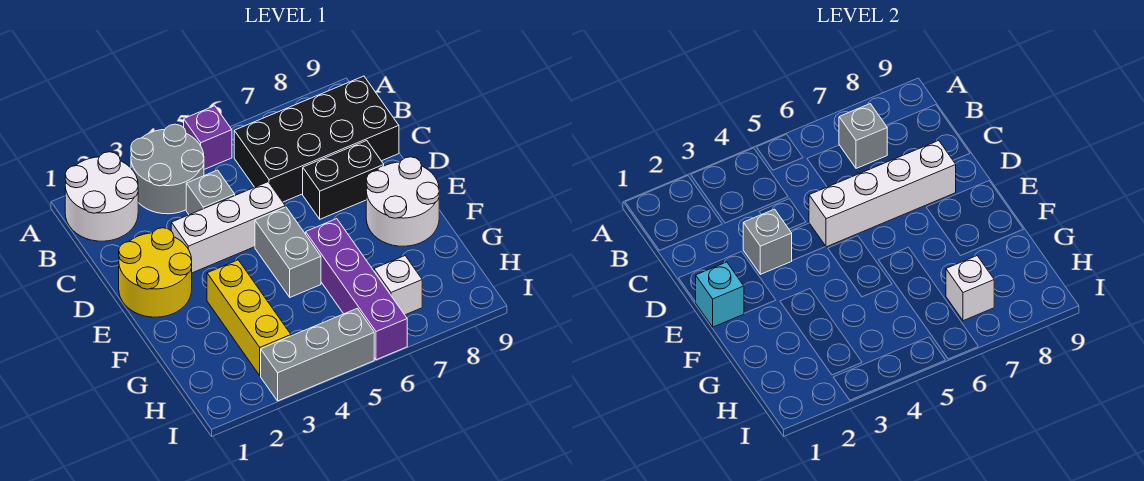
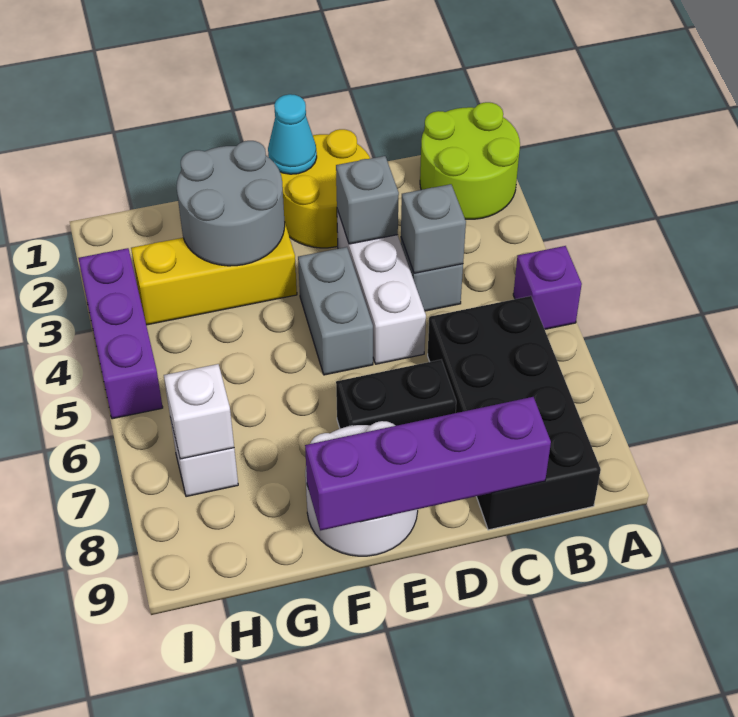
white 2x2 round brick [65,152,138,241] -> lime 2x2 round brick [420,102,520,219]
grey 2x2 round brick [131,124,204,214] -> grey 2x2 round brick moved to [177,141,285,266]
grey 1x1 brick [839,104,887,168] -> grey 1x1 brick moved to [401,184,466,273]
white 1x4 brick [809,141,956,247] -> none
black 1x2 brick [303,141,384,219] -> black 1x2 brick turned to [336,360,456,429]
cyan 1x1 brick [696,262,744,327] -> cyan 1x1 cone [268,94,317,174]
grey 1x2 brick [255,207,321,297] -> grey 1x2 brick turned to [298,247,373,375]
purple 1x4 brick [306,219,407,360] -> purple 1x4 brick moved to [305,397,551,531]
grey 1x3 brick [261,308,374,401] -> purple 1x3 brick [78,248,163,419]

